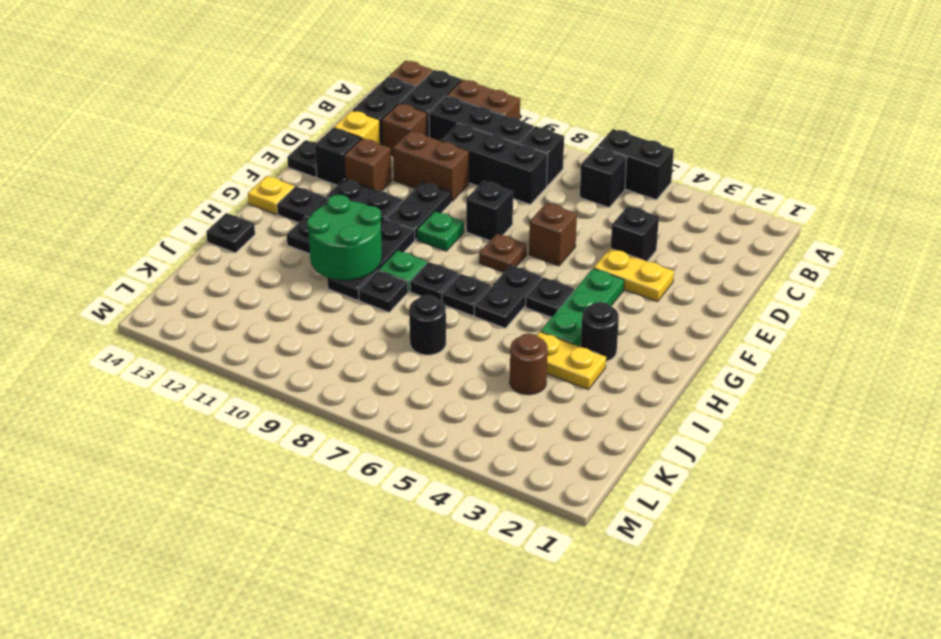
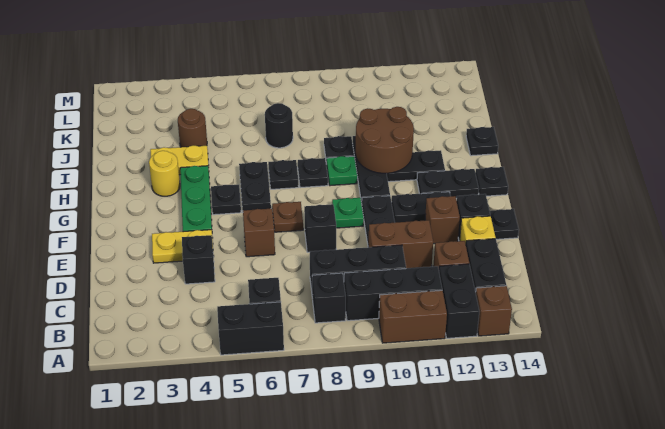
yellow 1x1 plate [248,176,295,214] -> black 1x1 plate [475,167,508,196]
black 1x1 round brick [581,302,619,361] -> yellow 1x1 round brick [149,151,180,196]
green 2x2 round brick [307,195,382,280] -> brown 2x2 round brick [356,107,414,173]

